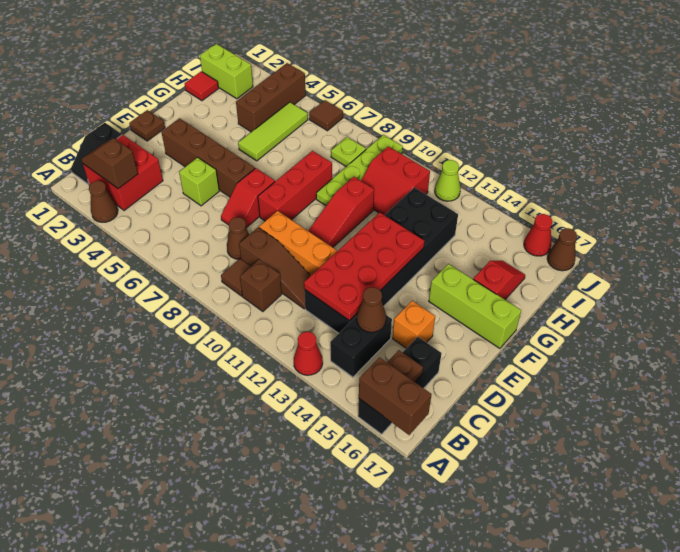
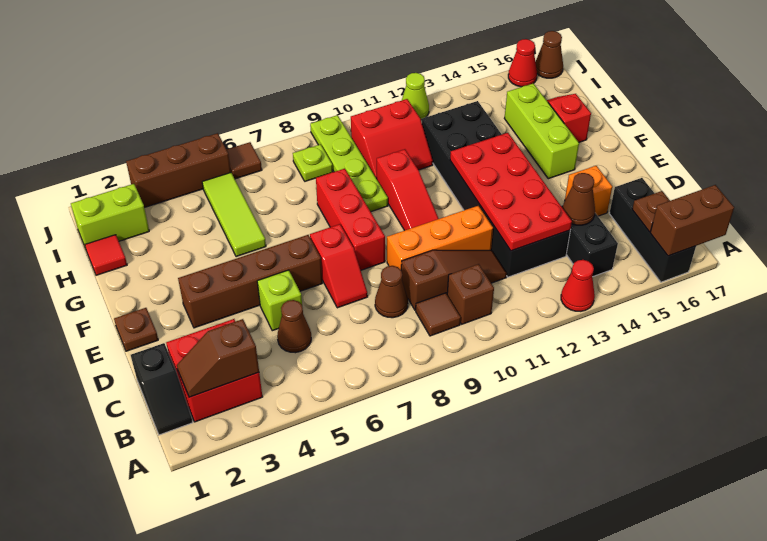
brown 1x1 cone [89,181,118,222] -> brown 1x1 cone moved to [277,300,311,353]
lime 1x3 brick [429,264,521,348] -> lime 1x3 brick turned to [504,83,579,179]
brown 1x3 brick [236,63,306,132] -> brown 1x3 brick turned to [126,133,231,208]

